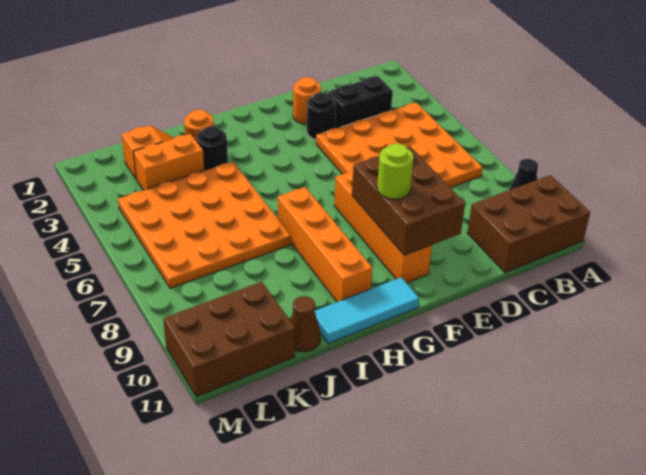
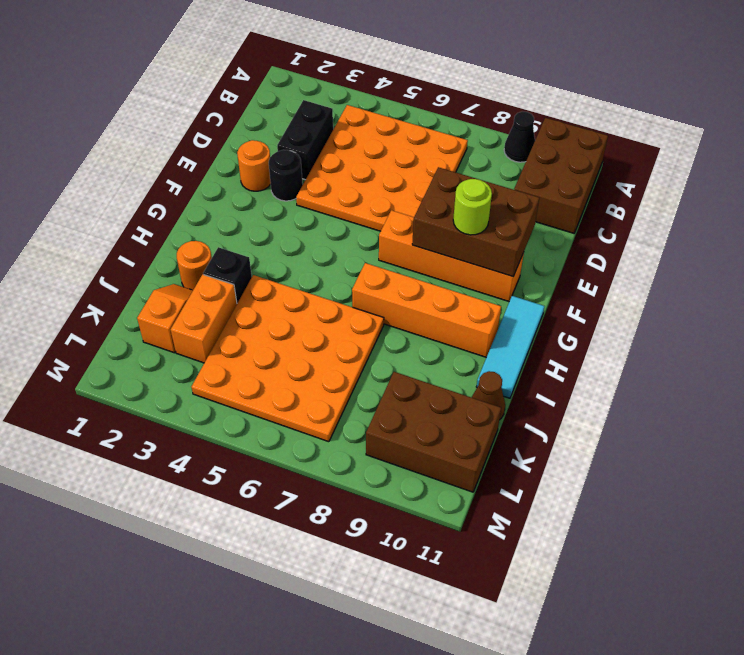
black 1x1 round brick [197,126,228,171] -> black 1x1 brick [203,247,252,303]
brown 2x3 brick [163,282,295,397] -> brown 2x3 brick turned to [366,372,501,492]

